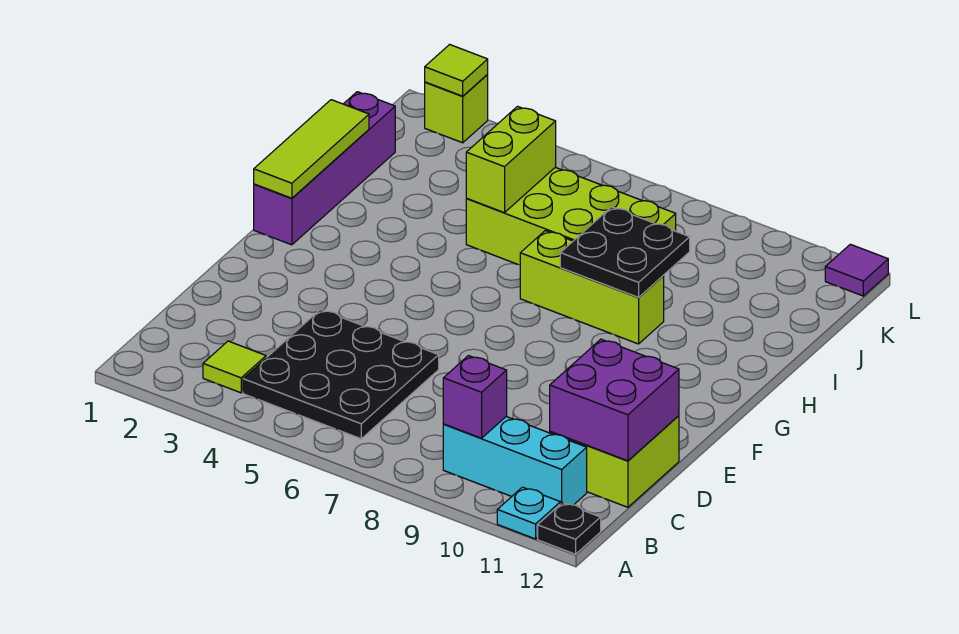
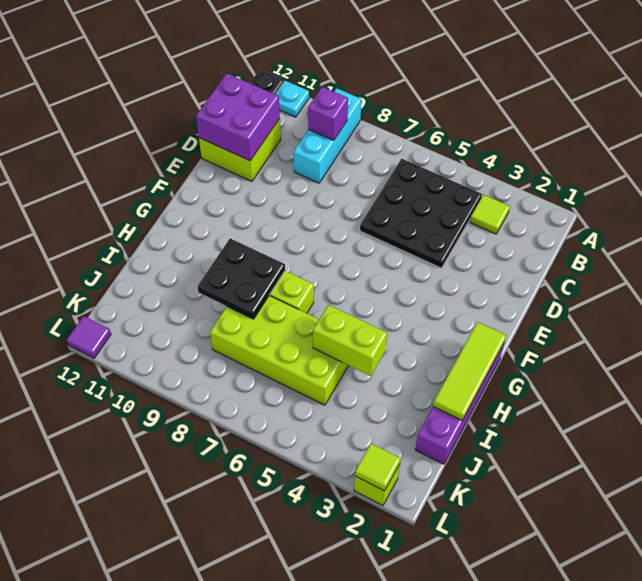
cyan 1x3 brick [443,417,587,505] -> cyan 1x3 brick turned to [294,88,361,183]
lime 1x2 brick [466,106,556,213] -> lime 1x2 brick turned to [313,305,387,376]

